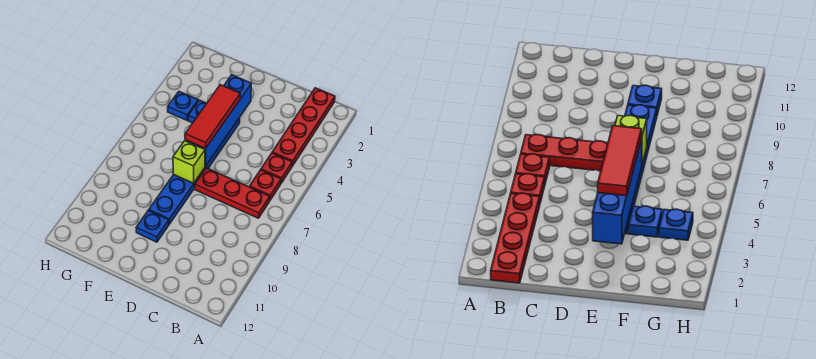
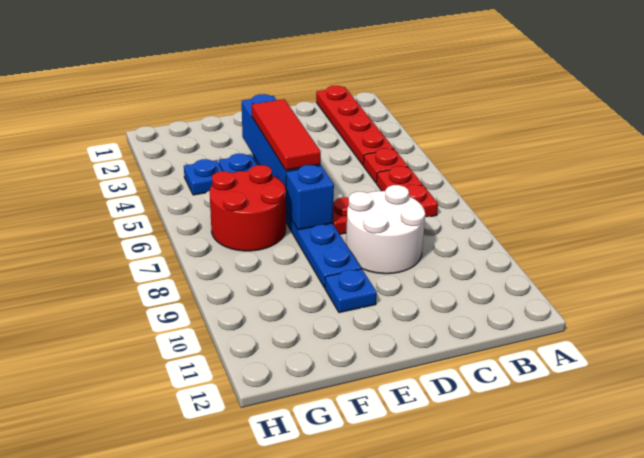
none -> white 2x2 round brick [346,185,425,274]
lime 1x1 brick [173,141,205,183] -> blue 1x1 brick [286,165,334,230]
none -> red 2x2 round brick [210,165,286,251]

